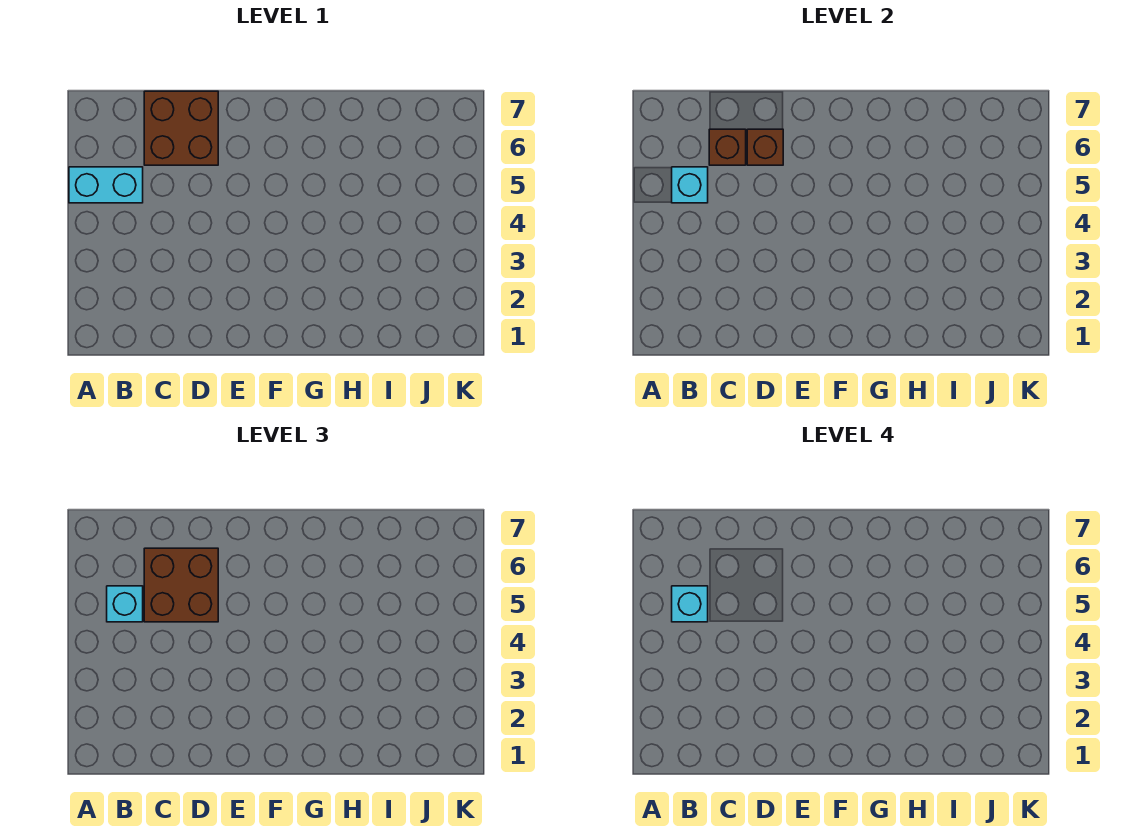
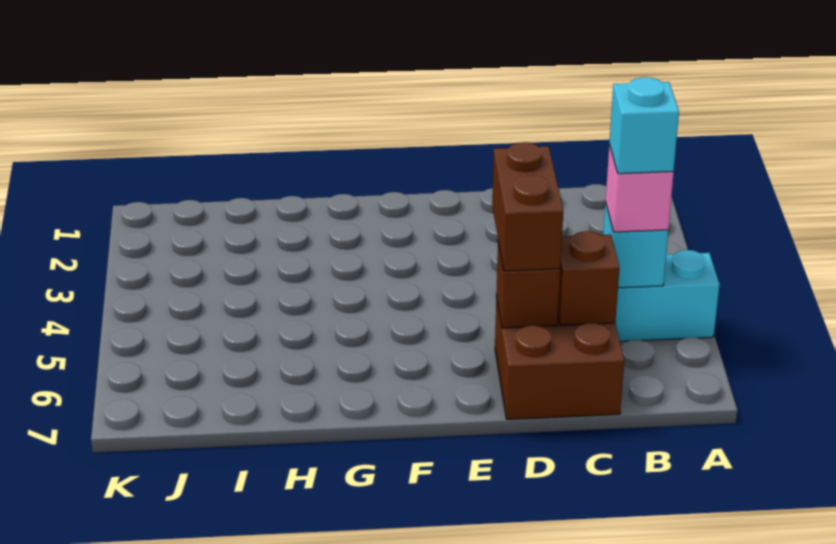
cyan 1x1 brick [107,586,143,622] -> pink 1x1 brick [606,145,674,232]
brown 2x2 brick [144,548,218,622] -> brown 1x2 brick [492,142,563,271]

